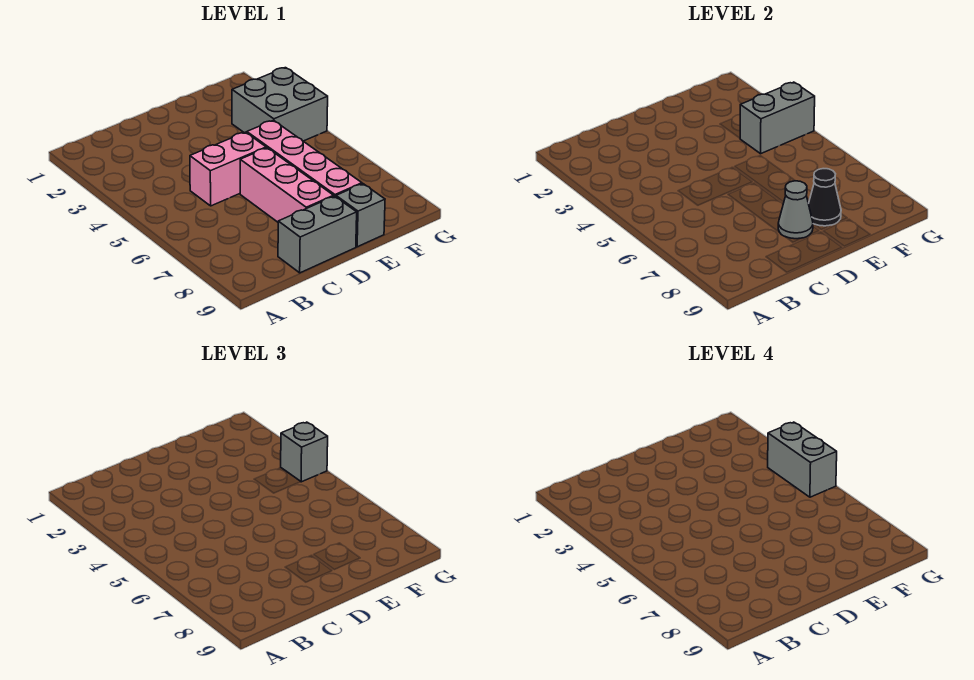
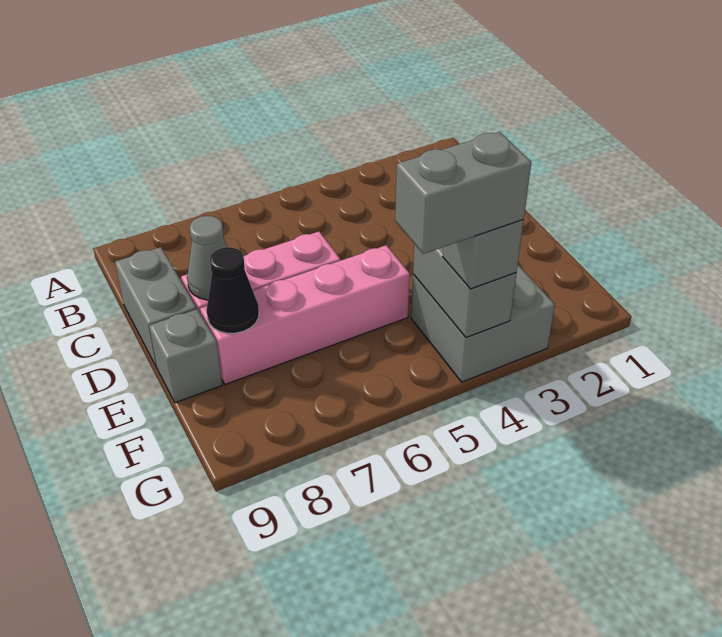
pink 1x2 brick [190,132,266,206] -> none

